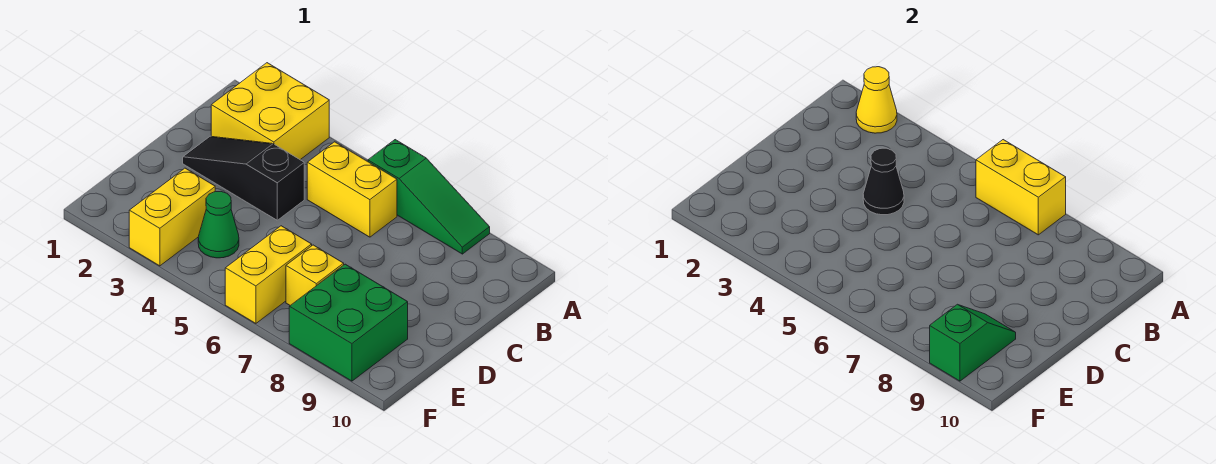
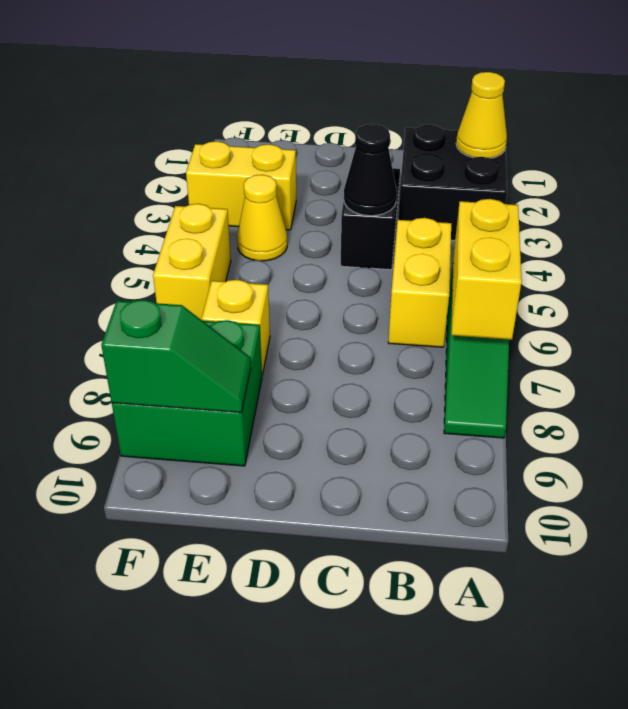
yellow 2x2 brick [211,63,329,160] -> black 2x2 brick [398,125,507,240]
green 1x1 cone [198,192,239,258] -> yellow 1x1 cone [237,175,287,261]
yellow 1x2 brick [225,226,312,323] -> yellow 1x2 brick turned to [153,204,231,320]

